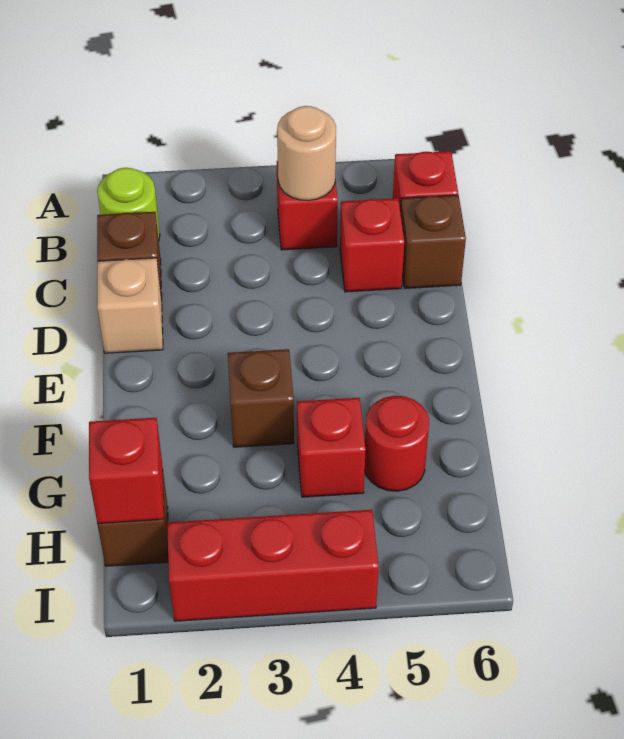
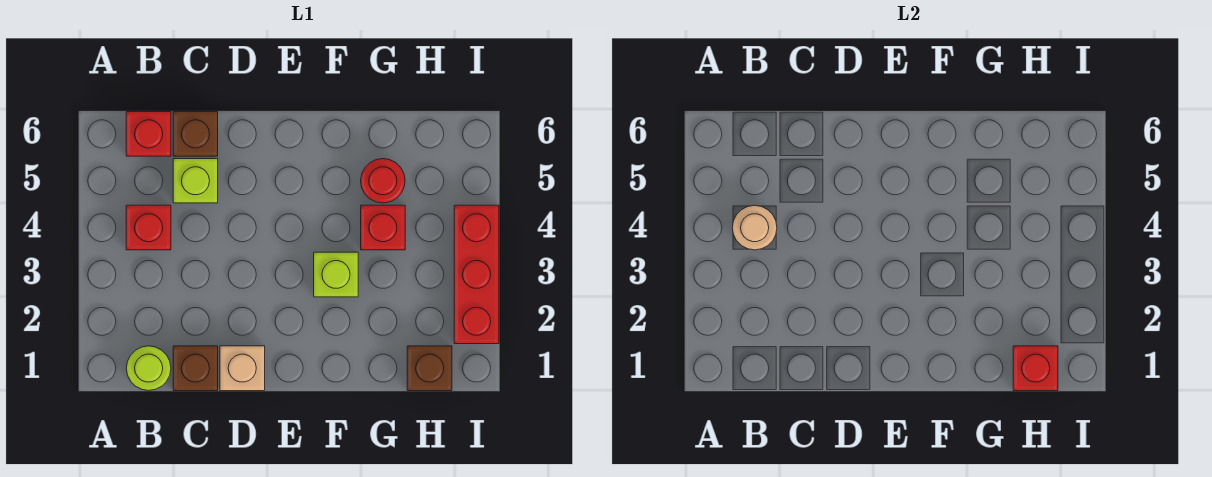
red 1x1 brick [340,198,404,292] -> lime 1x1 brick [173,159,218,203]
brown 1x1 brick [228,349,294,447] -> lime 1x1 brick [314,252,358,297]

